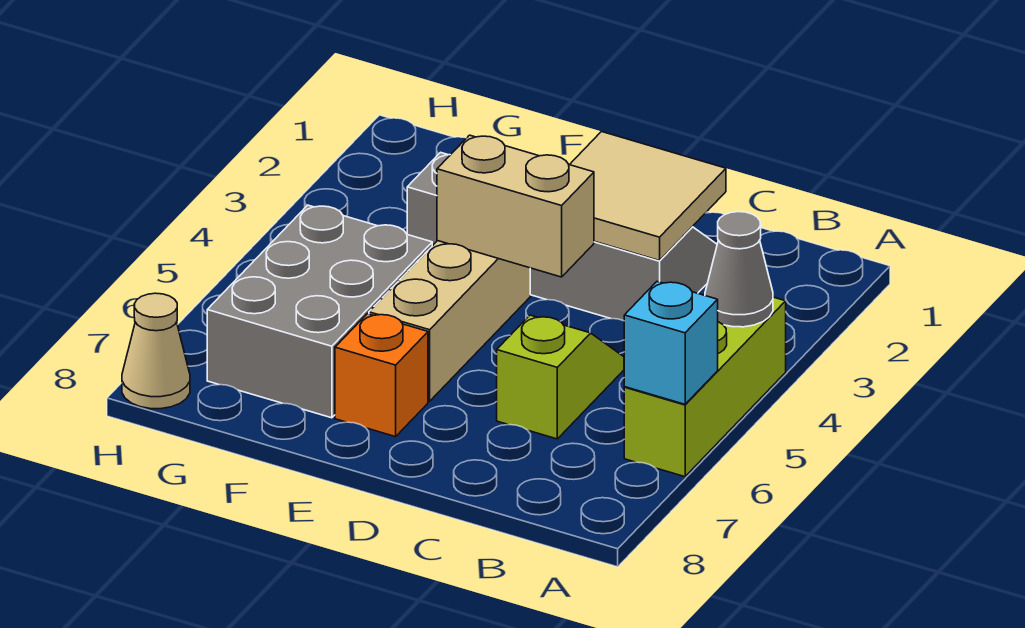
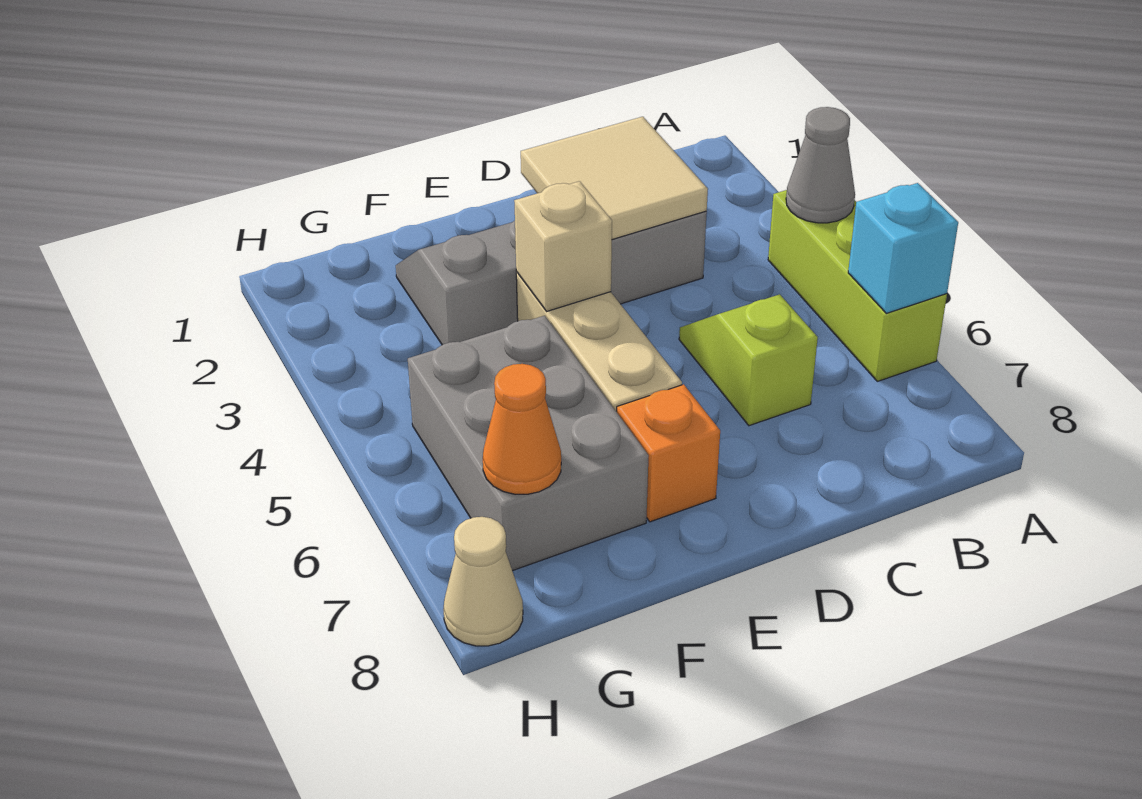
tan 1x2 brick [437,135,594,277] -> tan 1x1 brick [514,181,612,311]
none -> orange 1x1 cone [483,364,561,494]

